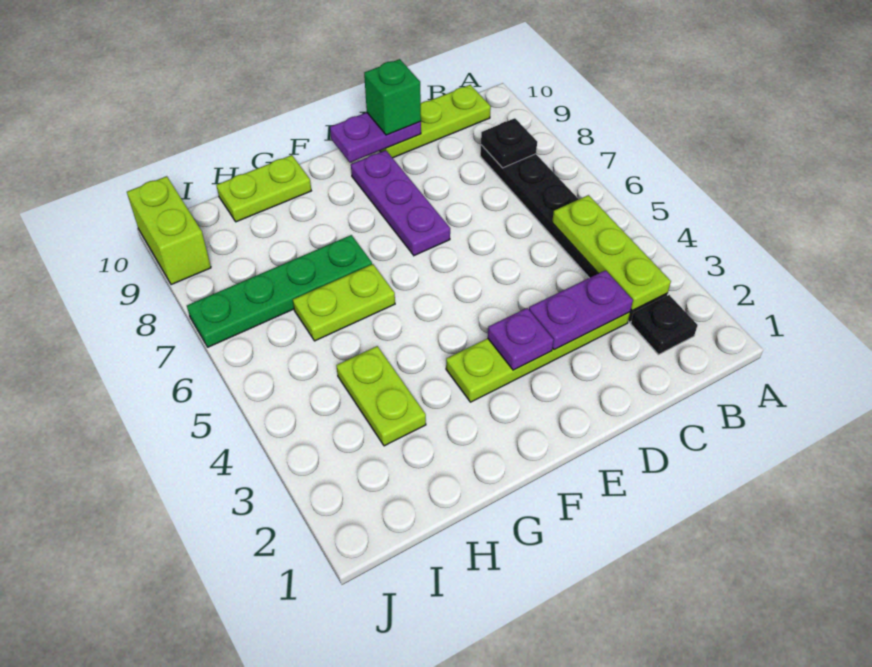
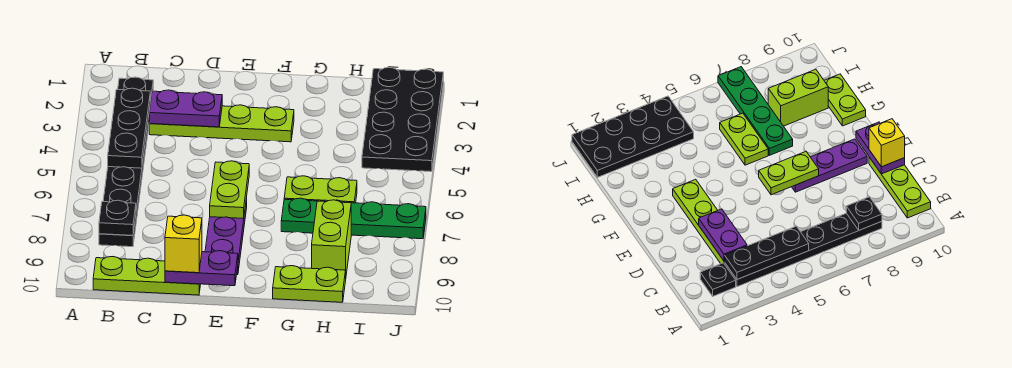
lime 1x3 plate [552,195,671,311] -> black 1x3 plate [108,88,151,168]
green 1x1 brick [364,59,421,135] -> yellow 1x1 brick [165,215,202,273]
purple 1x1 plate [488,308,553,370] -> none
lime 1x2 plate [336,346,426,446] -> lime 1x2 plate moved to [210,161,249,219]
none -> black 2x4 plate [362,67,443,172]
lime 1x2 brick [127,176,211,285] -> lime 1x2 brick moved to [312,200,351,274]

